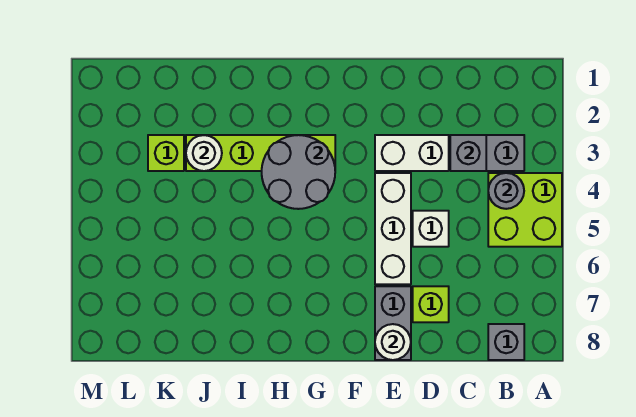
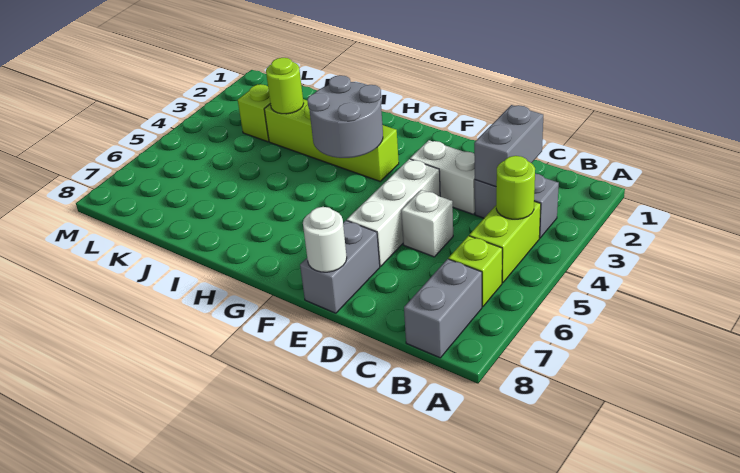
lime 2x2 brick [488,173,562,247] -> lime 1x2 brick [469,201,541,283]
grey 1x1 round brick [488,173,524,209] -> lime 1x1 round brick [496,156,535,219]
grey 1x1 brick [488,324,524,360] -> grey 1x2 brick [404,259,482,358]
grey 1x1 brick [450,135,486,171] -> grey 1x2 brick [474,105,543,187]
lime 1x1 brick [413,286,449,322] -> lime 1x1 brick moved to [449,236,502,307]
white 1x1 round brick [186,135,222,171] -> lime 1x1 round brick [266,58,304,114]

